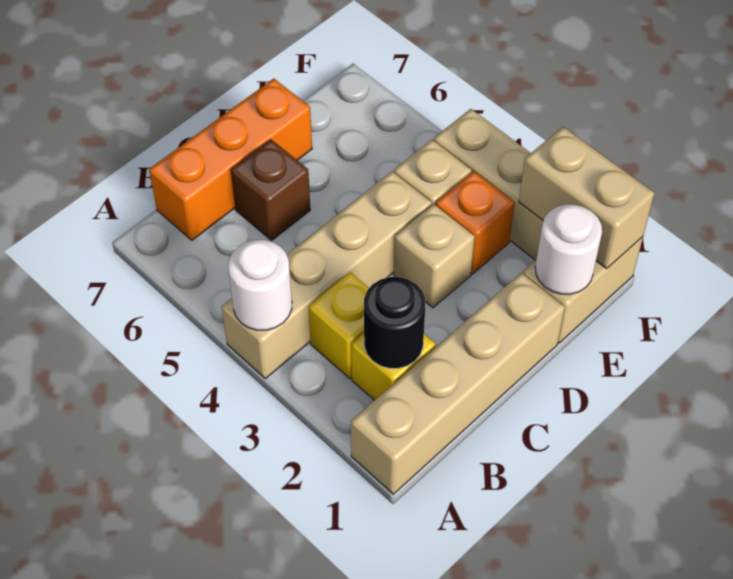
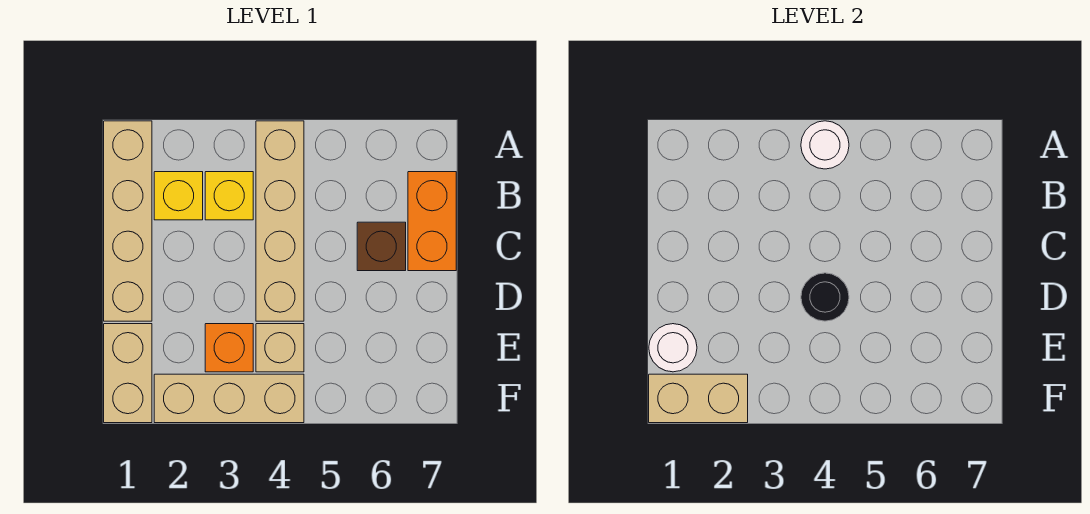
black 1x1 round brick [364,277,425,368] -> black 1x1 round brick moved to [801,273,849,321]
orange 1x3 brick [149,79,312,240] -> orange 1x2 brick [408,172,456,271]
tan 1x1 brick [394,204,475,308] -> none

